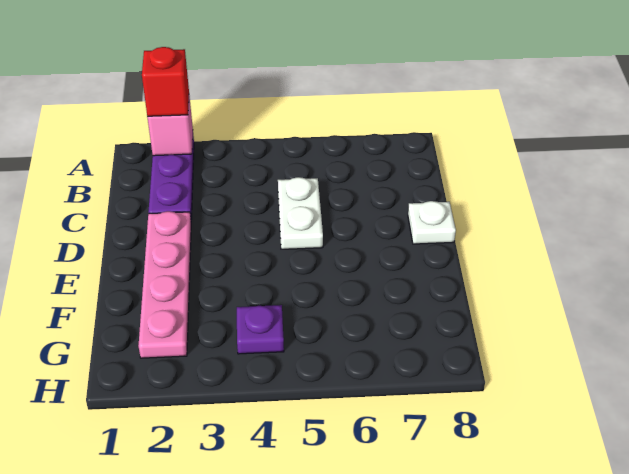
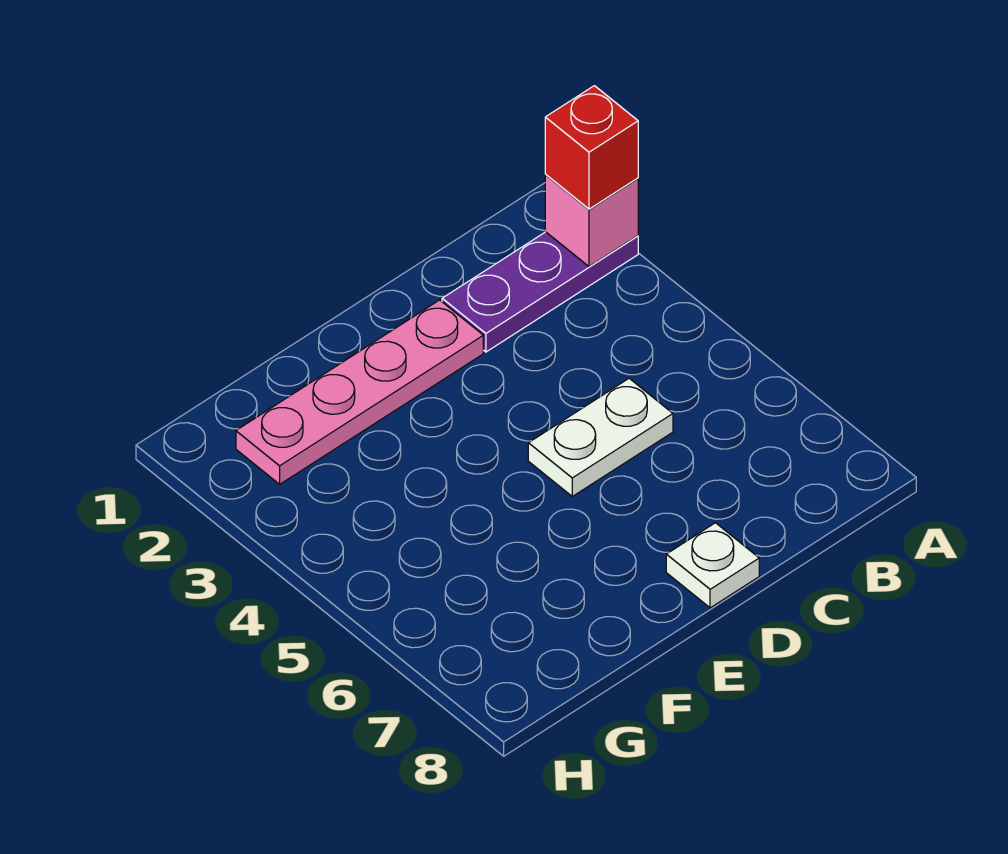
purple 1x1 plate [237,305,284,354] -> none

